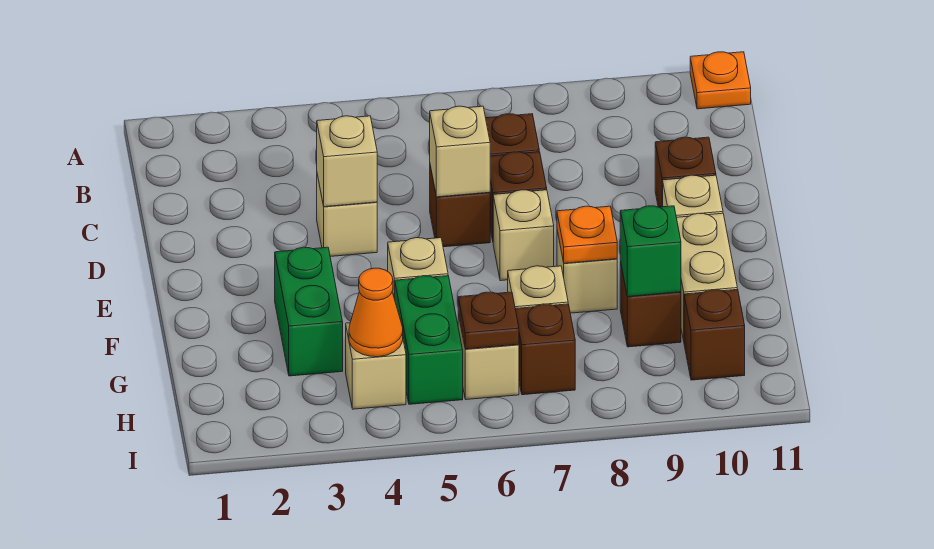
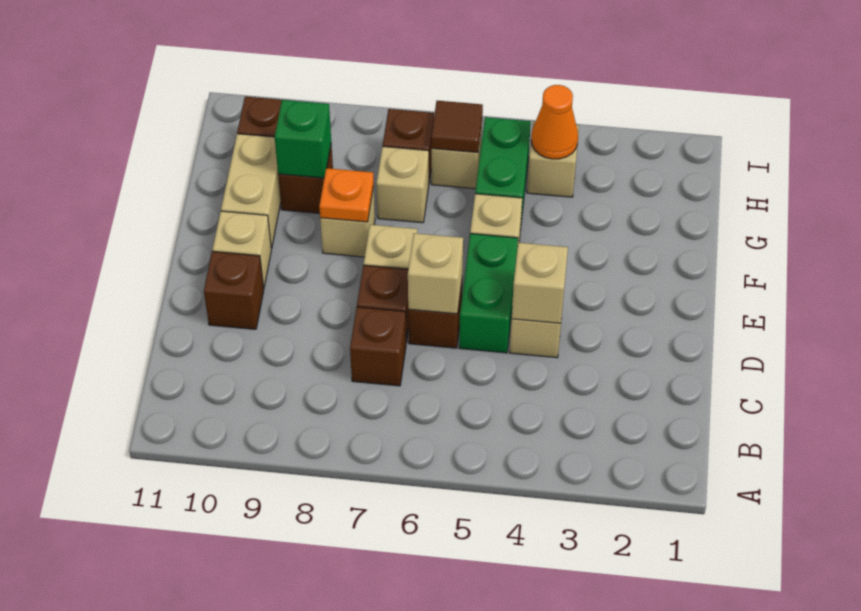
orange 1x1 plate [690,52,751,109] -> none
green 1x2 brick [275,247,343,376] -> green 1x2 brick moved to [459,234,518,353]
brown 1x1 plate [458,292,519,349] -> brown 1x1 tile [431,101,483,153]

